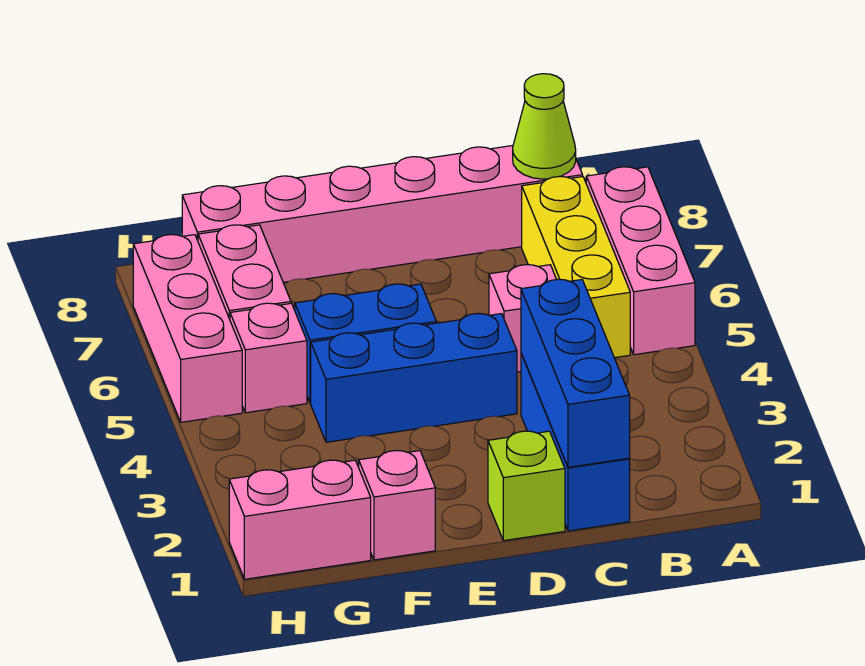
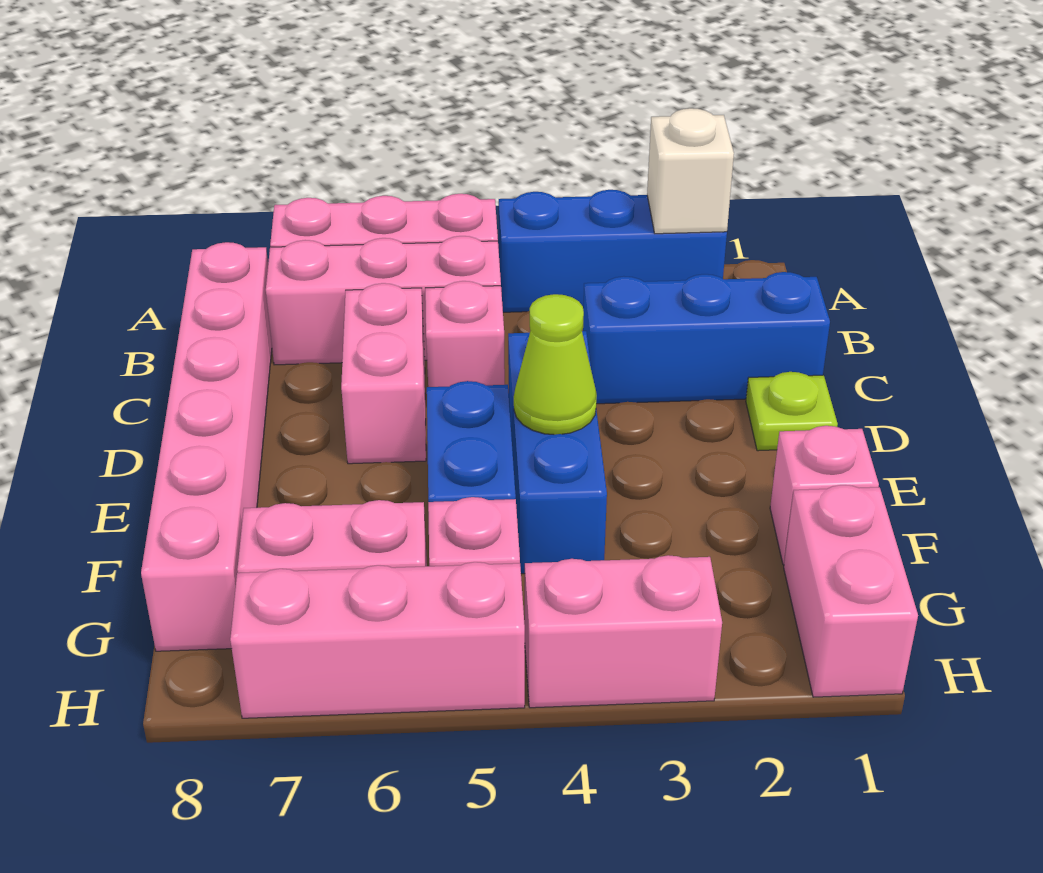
none -> white 1x1 brick [647,108,734,234]
yellow 1x3 brick [522,177,630,358] -> pink 1x3 brick [266,236,501,365]
lime 1x1 cone [513,74,576,179] -> lime 1x1 cone moved to [514,294,597,435]
blue 1x3 brick [521,279,630,467] -> blue 1x3 brick moved to [499,190,727,312]
none -> pink 1x2 brick [341,283,426,464]
lime 1x1 brick [488,431,565,541] -> lime 1x1 plate [746,372,838,451]
none -> pink 1x2 brick [525,555,722,708]

